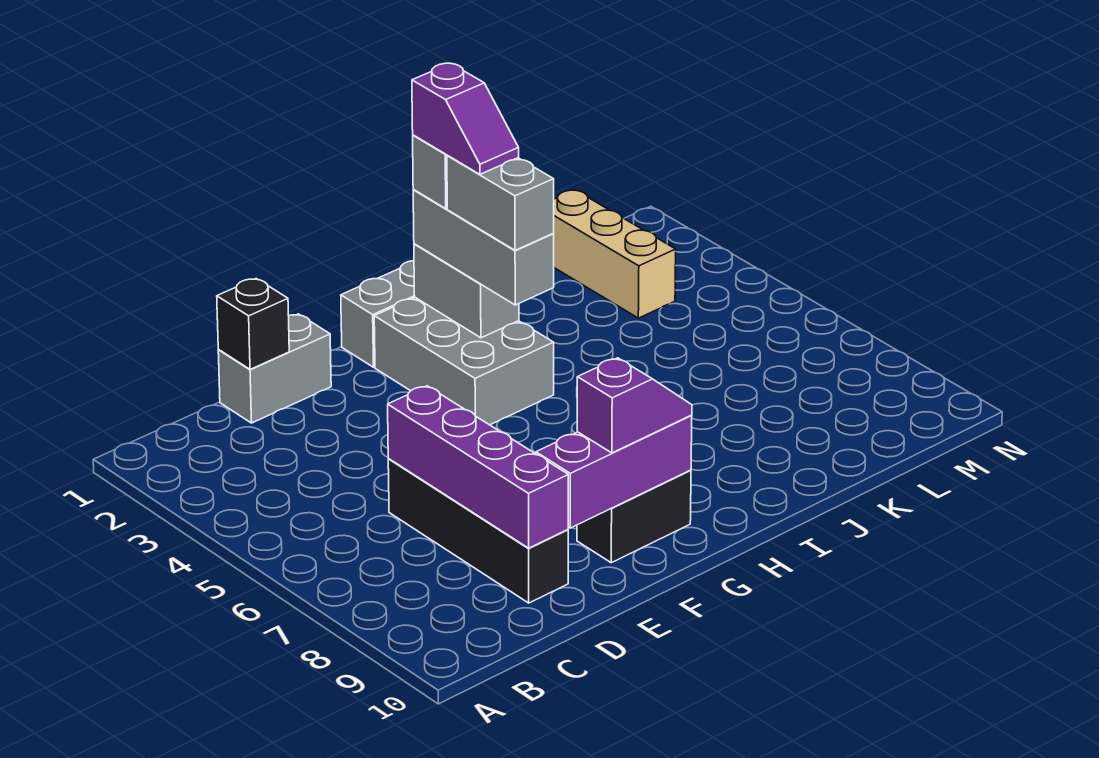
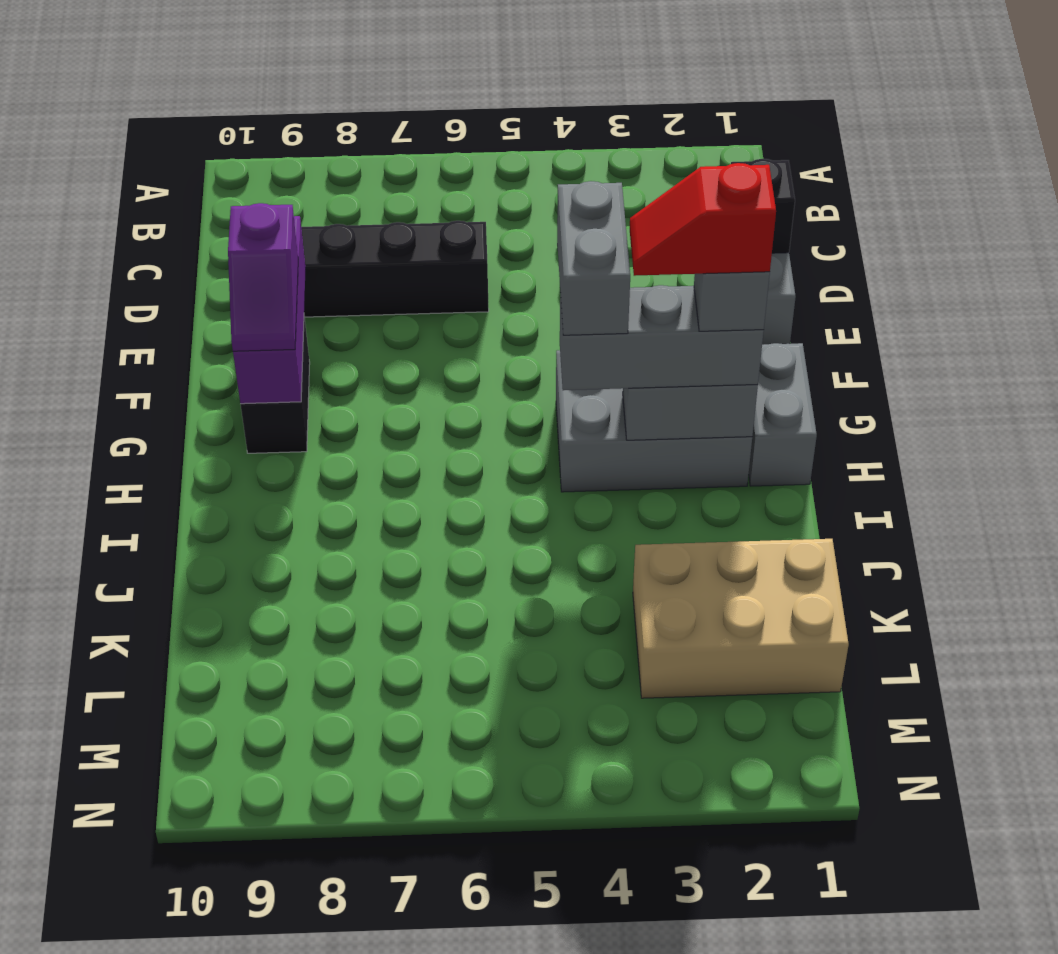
purple 1x4 brick [388,386,568,548] -> none
purple 1x2 slope [412,63,519,174] -> red 1x2 slope [630,163,776,276]
grey 1x2 brick [447,155,554,250] -> grey 1x2 brick turned to [557,181,630,335]
tan 1x3 brick [553,190,676,318] -> tan 2x3 brick [633,539,849,698]

